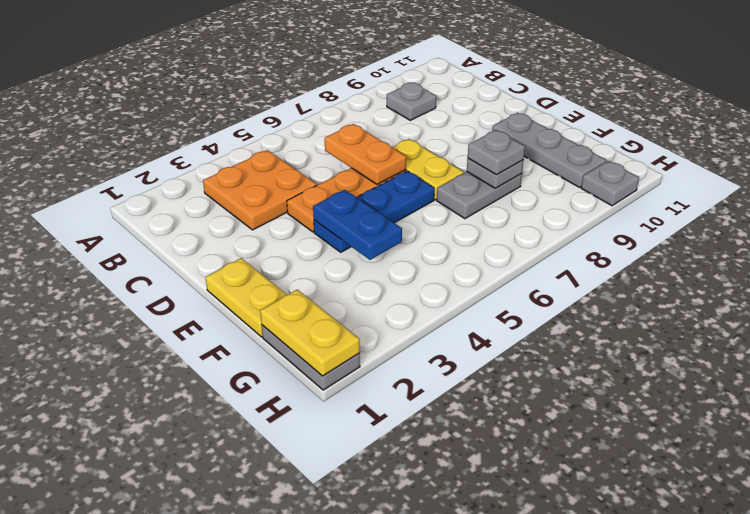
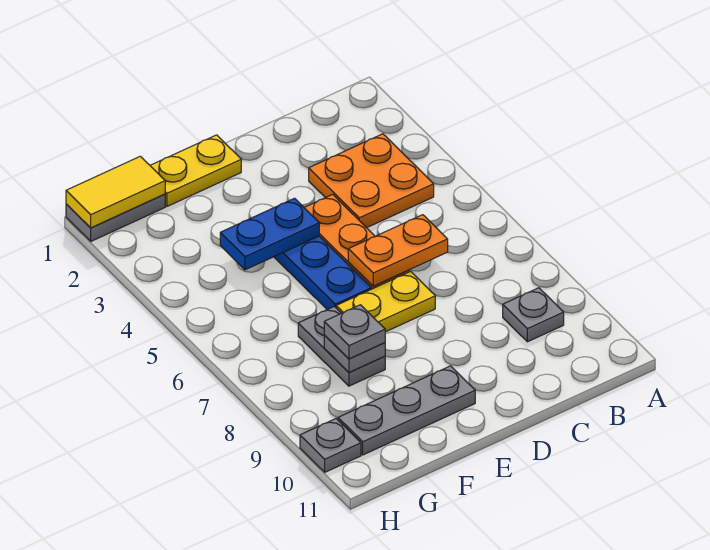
yellow 1x2 plate [260,290,360,376] -> yellow 1x2 tile [66,156,165,228]

